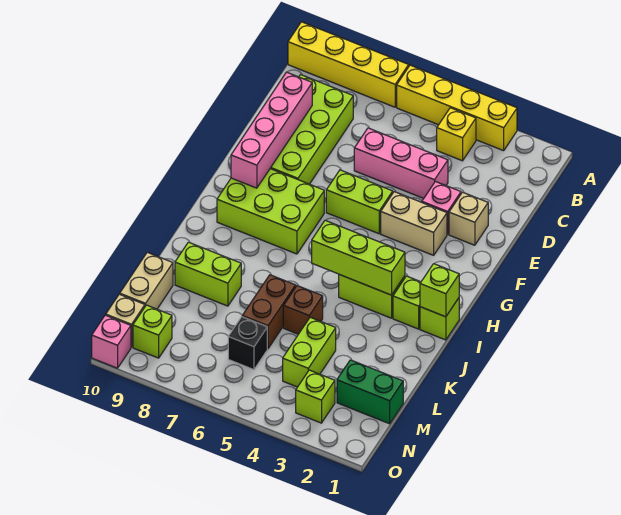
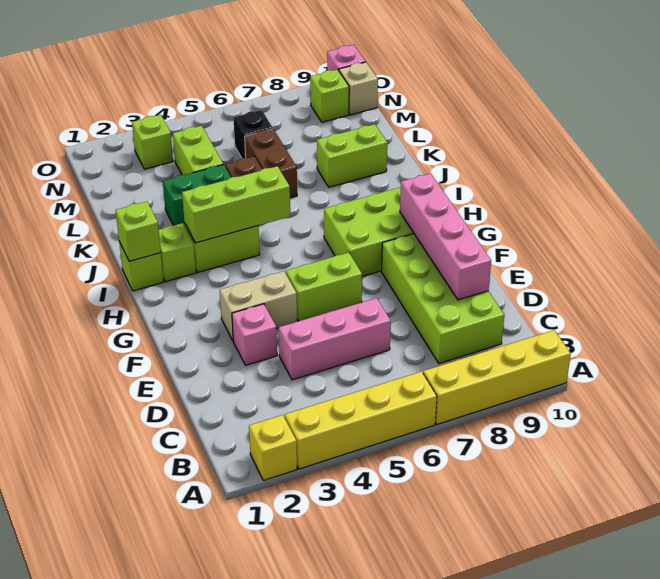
yellow 1x1 brick [437,108,476,161] -> yellow 1x1 brick moved to [249,415,297,480]
tan 1x1 brick [449,192,488,245] -> none
tan 1x2 brick [120,252,173,309] -> none
green 1x2 brick [337,360,403,424] -> green 1x2 brick moved to [163,164,231,226]

